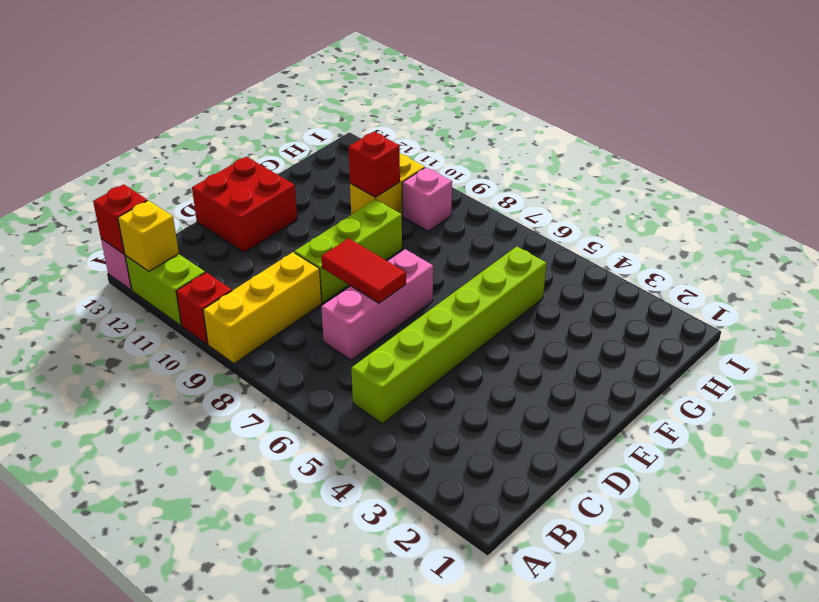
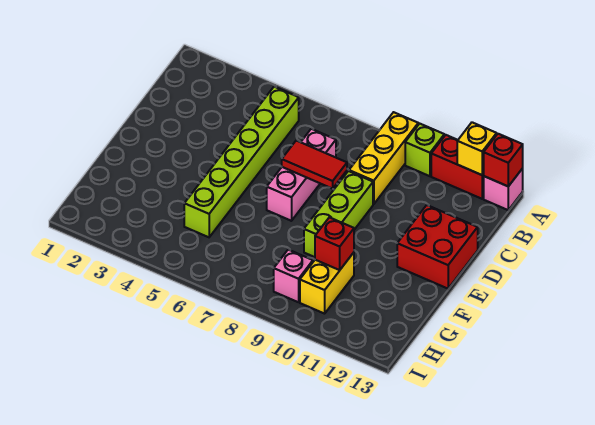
red 1x1 brick [176,272,232,344] -> lime 1x1 brick [405,124,444,176]
lime 1x2 brick [125,254,205,326] -> red 1x2 brick [431,135,484,199]

